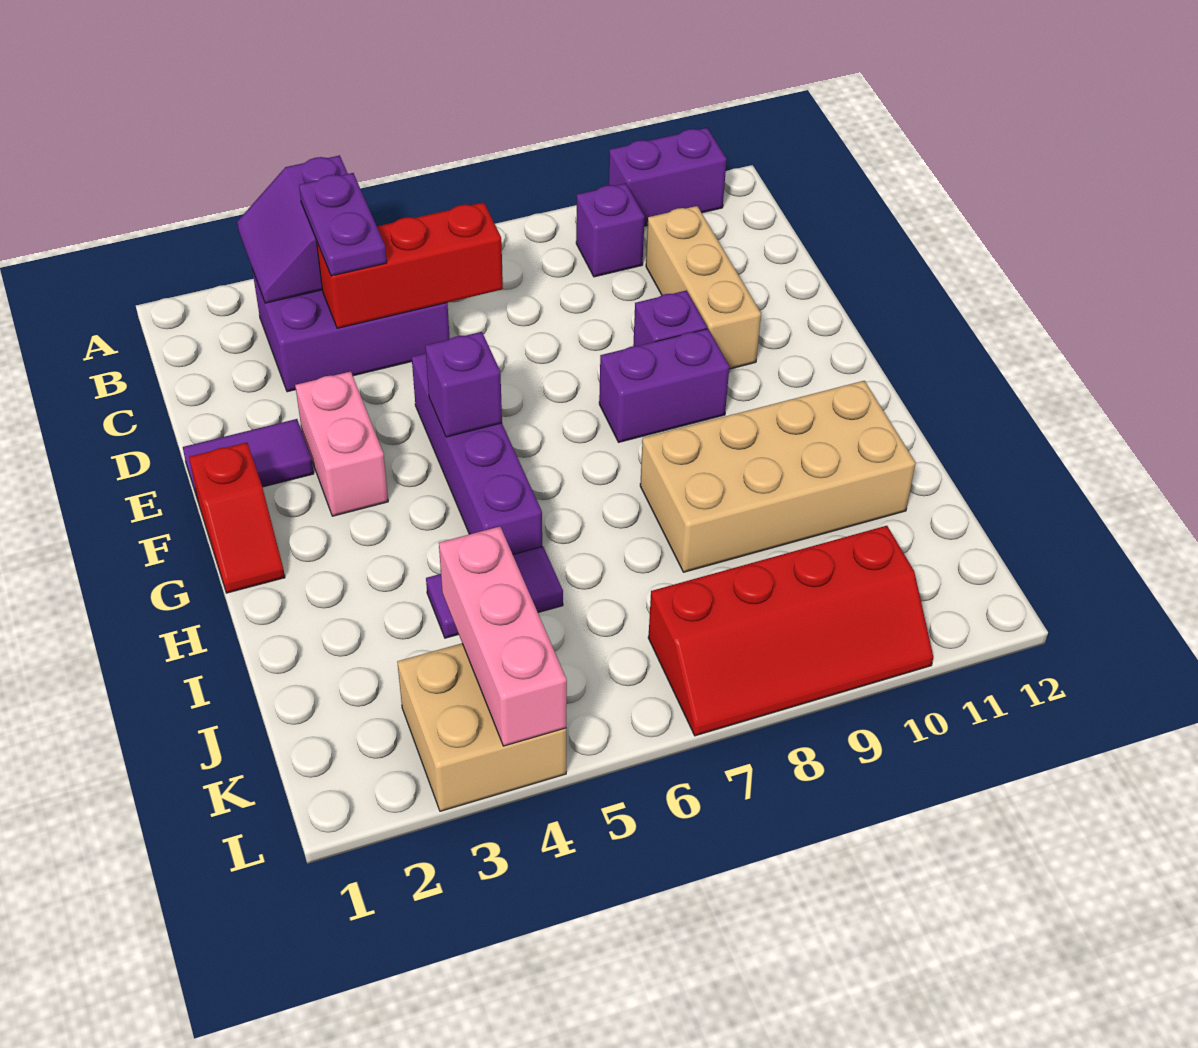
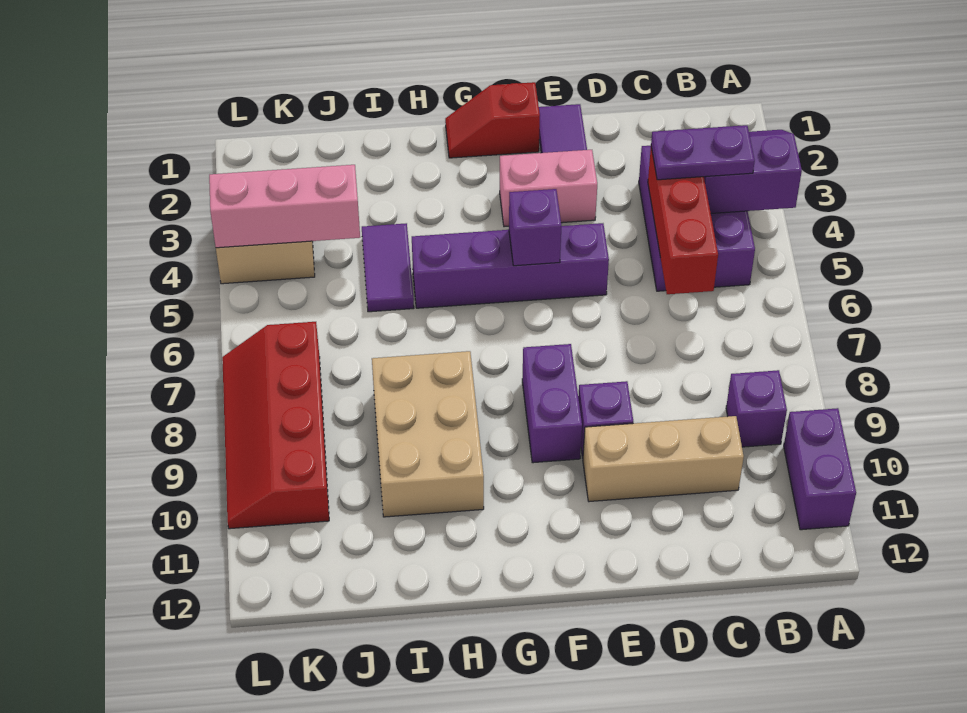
tan 2x4 brick [640,381,916,572] -> tan 2x3 brick [372,351,484,517]

